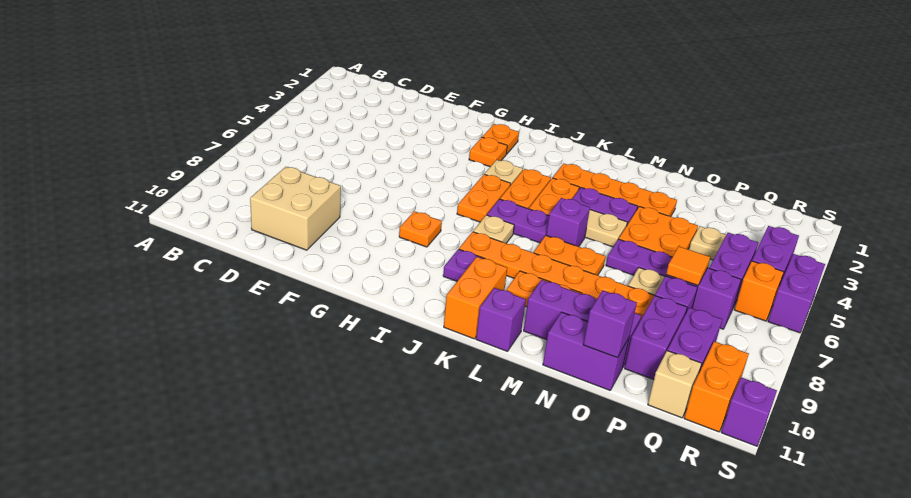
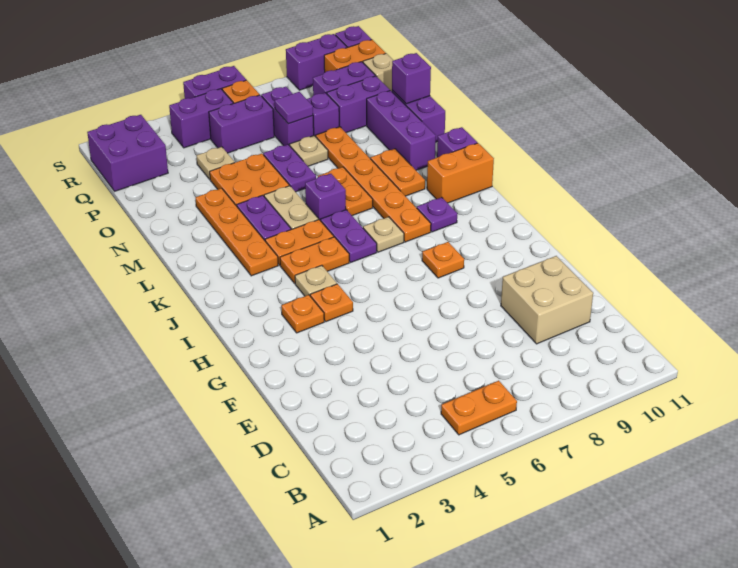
orange 1x1 plate [483,124,519,154] -> orange 1x1 plate moved to [310,284,353,322]
orange 1x2 plate [457,174,511,222] -> orange 1x2 plate moved to [441,381,517,435]
orange 1x1 tile [666,246,710,285] -> purple 1x1 tile [275,92,313,124]
none -> purple 2x2 brick [87,115,168,191]
none -> purple 1x2 brick [286,34,347,90]

